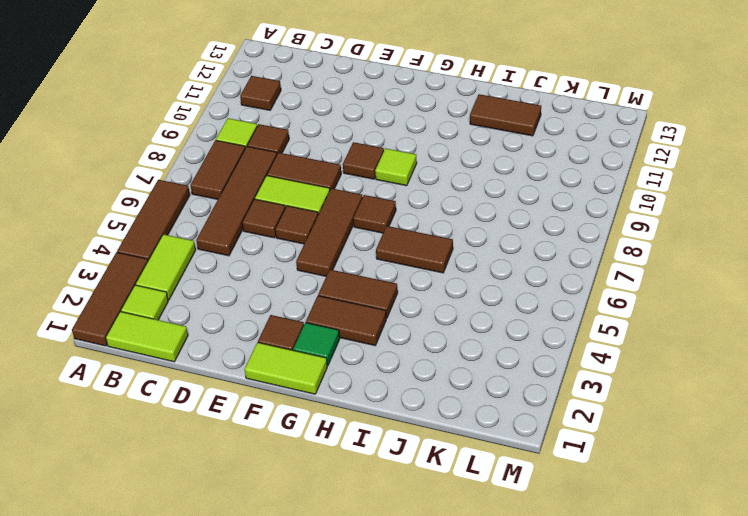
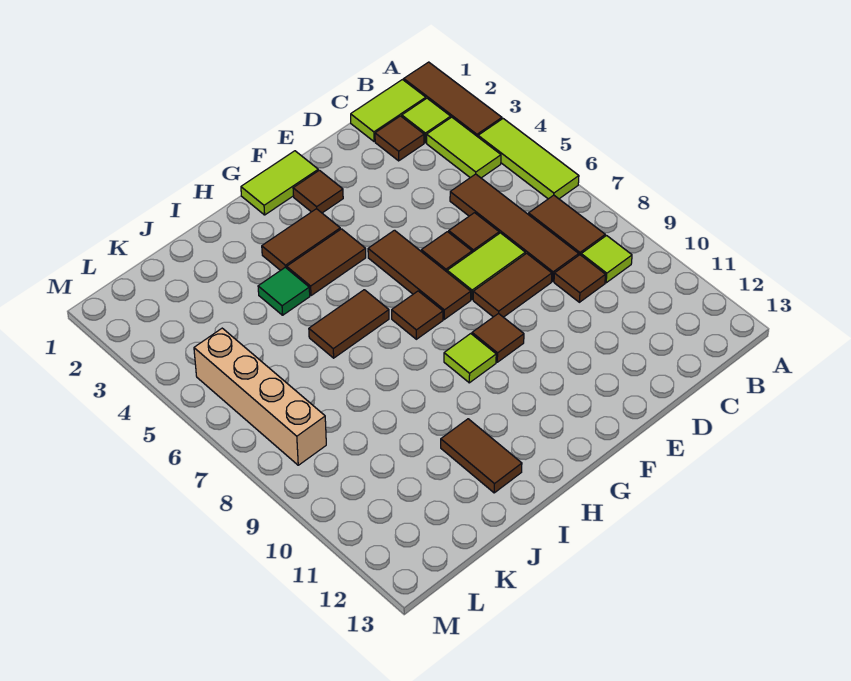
brown 1x3 tile [117,180,190,260] -> lime 1x3 tile [478,119,579,199]
brown 1x1 tile [240,76,281,110] -> brown 1x1 tile moved to [375,116,424,161]
green 1x1 tile [293,323,340,366] -> green 1x1 tile moved to [258,267,310,315]
brown 1x2 tile [470,94,541,136] -> brown 1x2 tile turned to [441,419,522,493]
none -> tan 1x4 brick [194,328,326,465]

